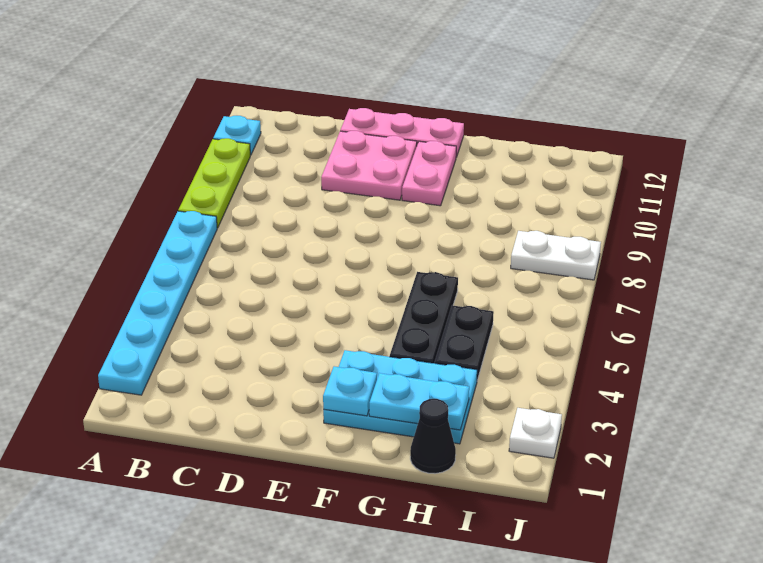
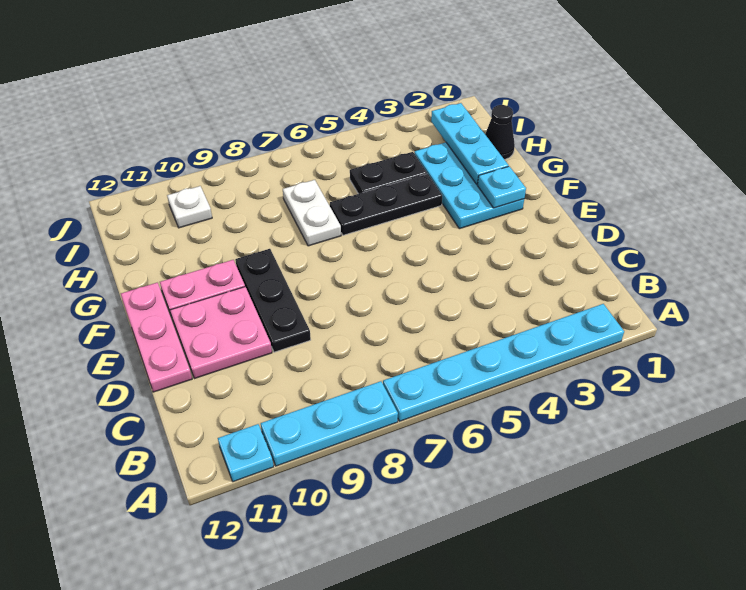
lime 1x3 plate [178,138,250,228] -> cyan 1x3 plate [261,381,398,466]
none -> black 1x3 plate [235,249,311,352]
cyan 1x2 plate [369,373,469,430] -> cyan 1x3 plate [431,103,509,184]
white 1x2 plate [511,231,601,280] -> white 1x2 plate moved to [283,180,341,246]
white 1x1 plate [509,408,562,458] -> white 1x1 plate moved to [167,186,212,228]

